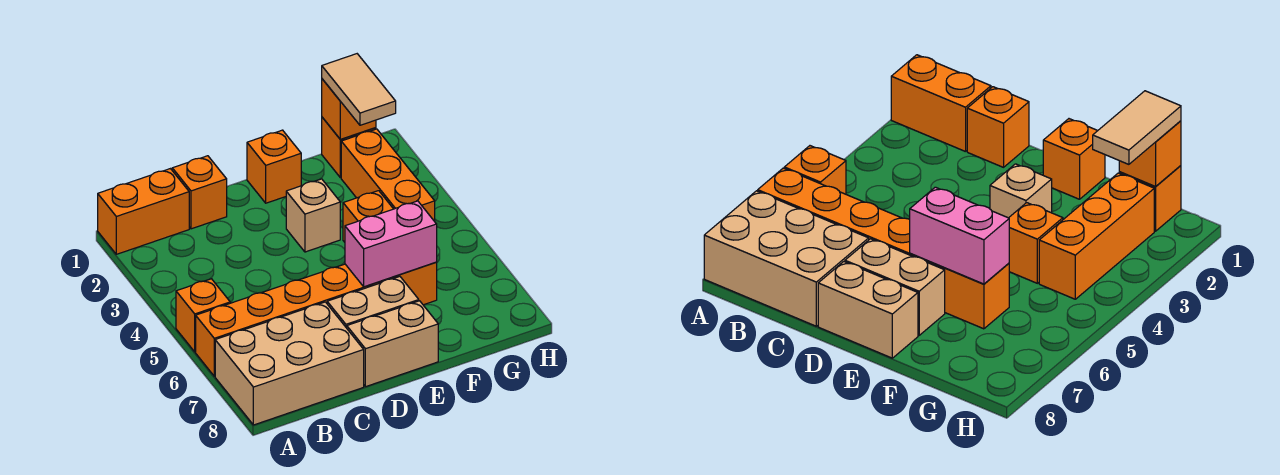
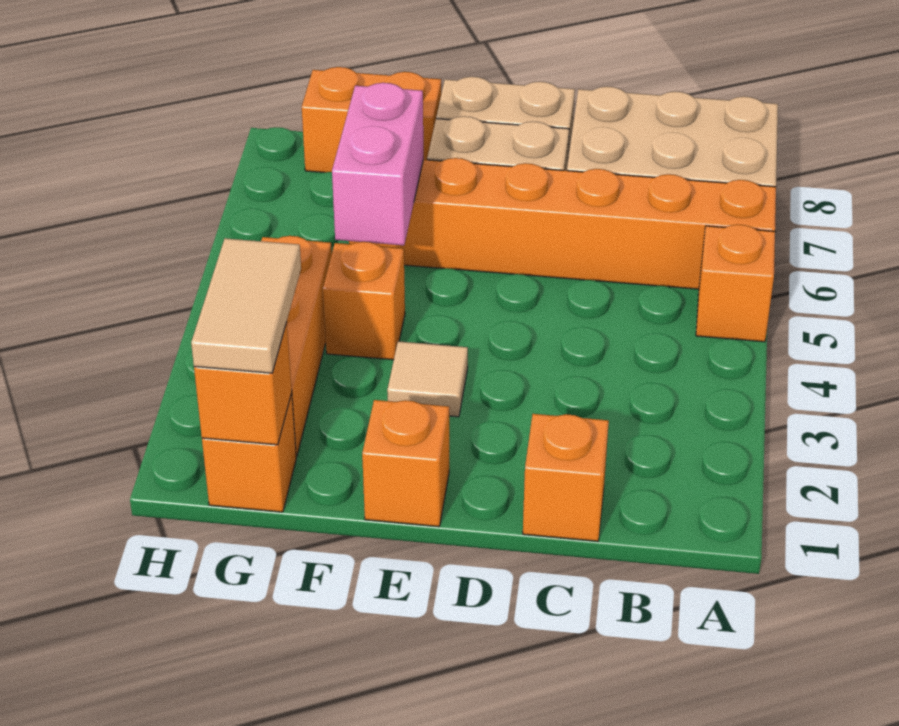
orange 1x2 brick [98,169,189,254] -> orange 1x2 brick moved to [302,67,441,173]
tan 1x1 brick [286,179,340,252] -> tan 1x1 tile [387,341,468,417]
pink 1x2 brick [345,201,437,287] -> pink 1x2 brick turned to [332,83,424,245]

